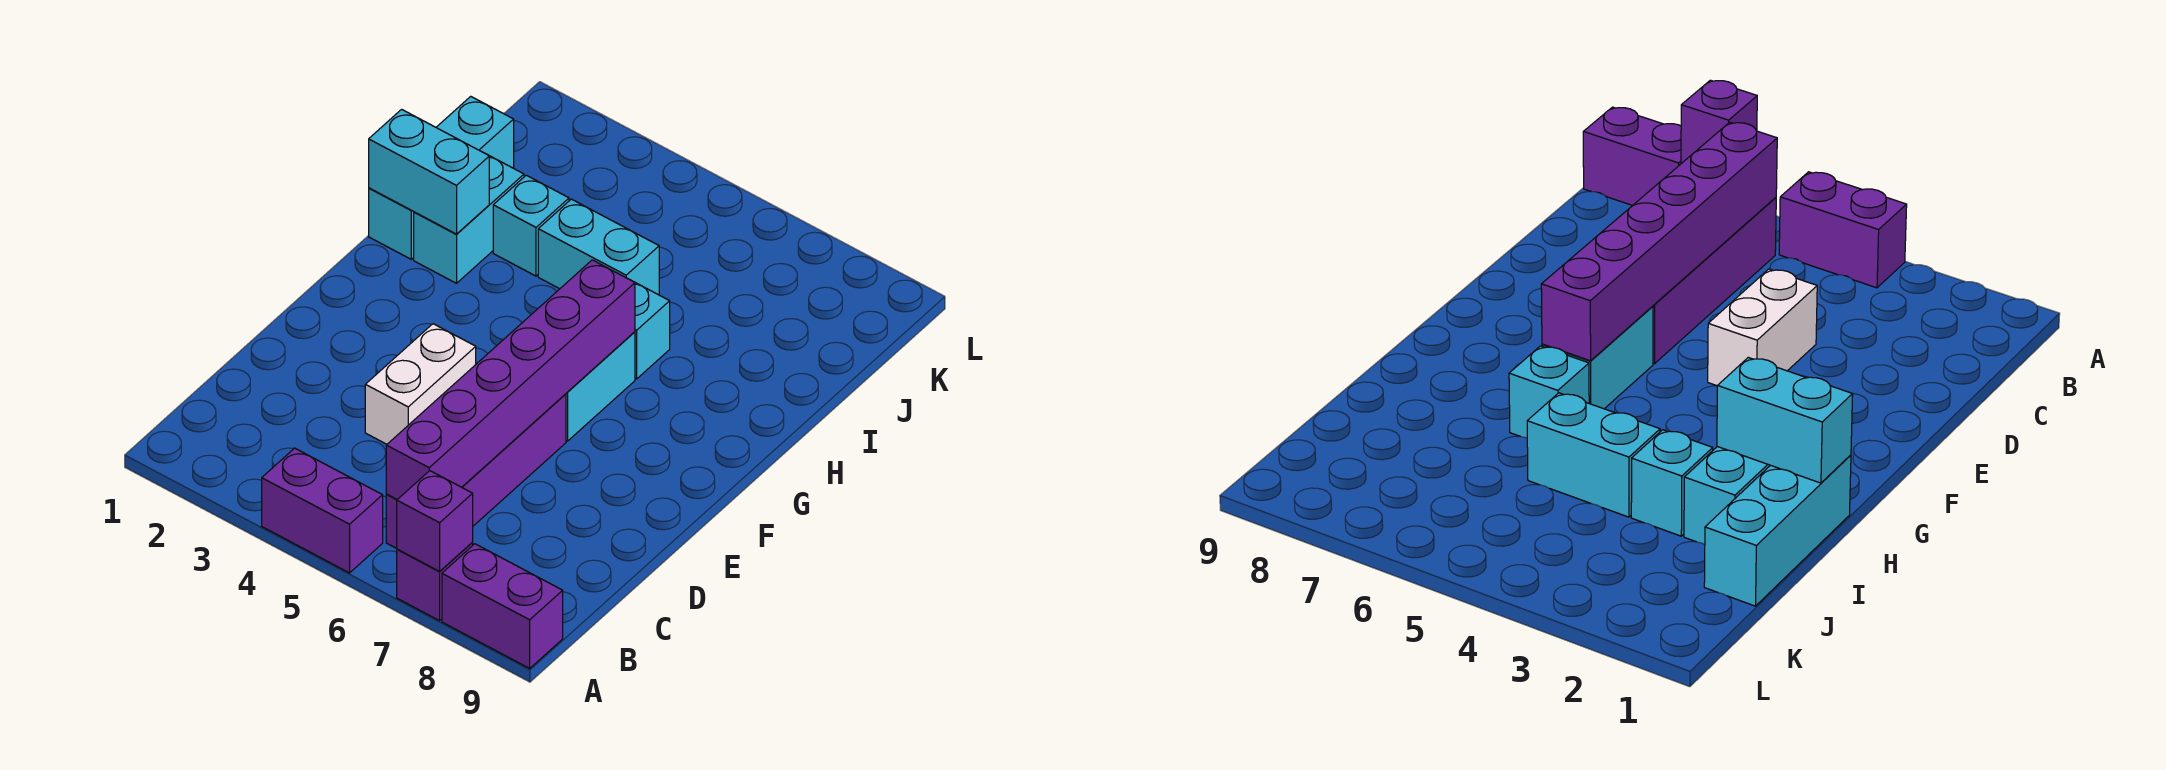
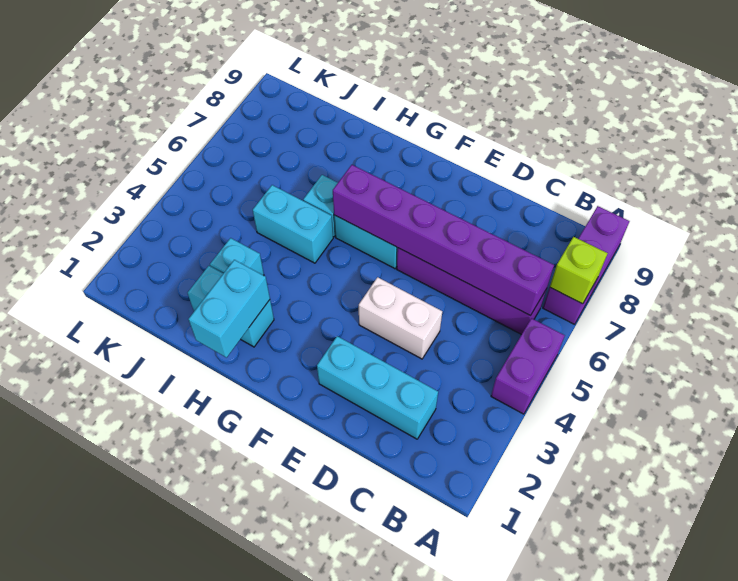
purple 1x1 brick [397,471,473,571] -> lime 1x1 brick [550,237,608,304]
cyan 1x3 brick [369,96,514,259] -> cyan 1x3 brick moved to [317,336,438,439]
cyan 1x2 brick [538,199,659,295] -> cyan 1x2 brick turned to [253,185,333,263]

